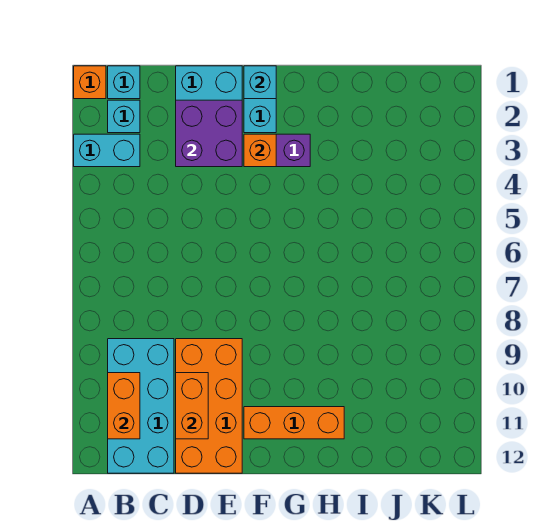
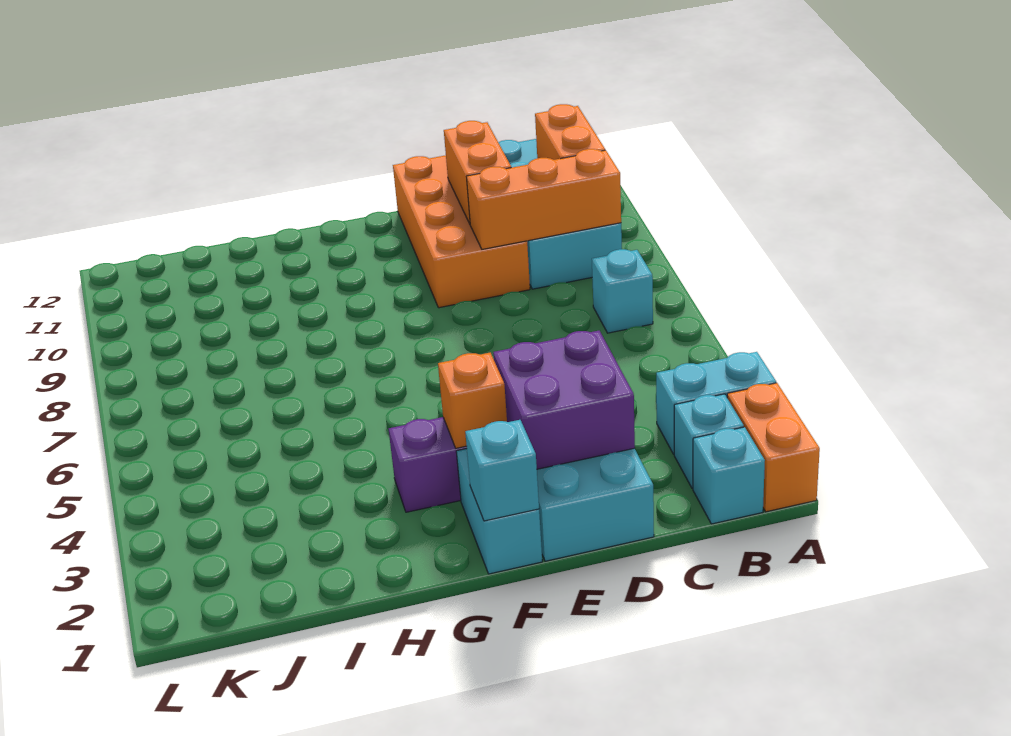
orange 1x1 brick [74,66,106,99] -> orange 1x2 brick [727,383,820,512]
none -> cyan 1x1 brick [592,249,653,333]
orange 1x3 brick [244,407,344,439] -> orange 1x3 brick moved to [466,149,621,249]

